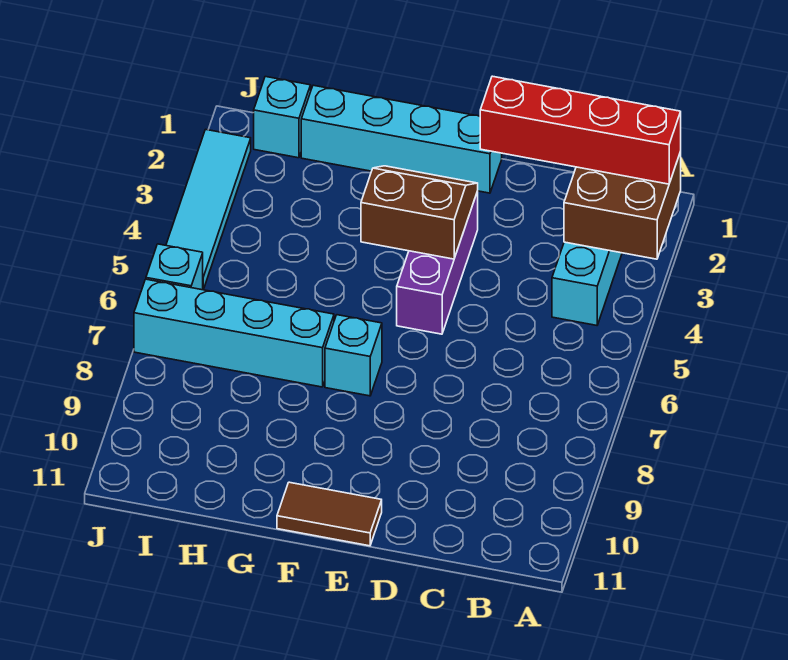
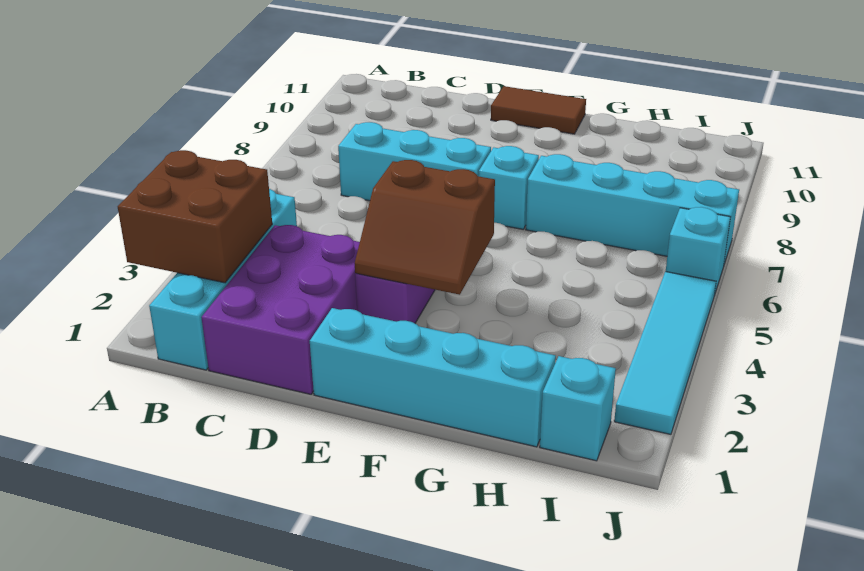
red 1x4 brick [480,76,681,184] -> none
none -> purple 2x3 brick [201,225,360,394]
none -> cyan 1x3 brick [338,122,491,201]

